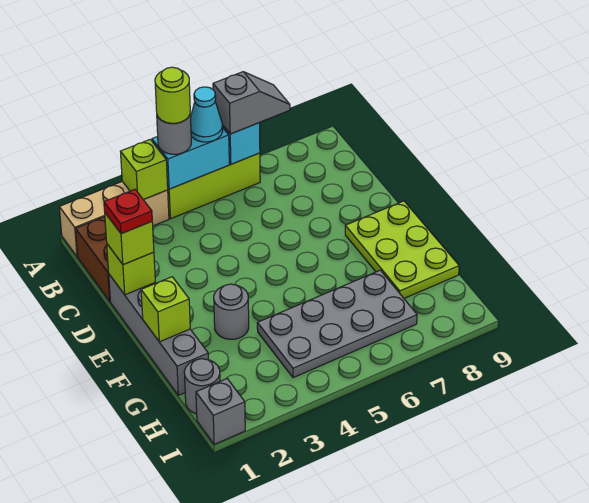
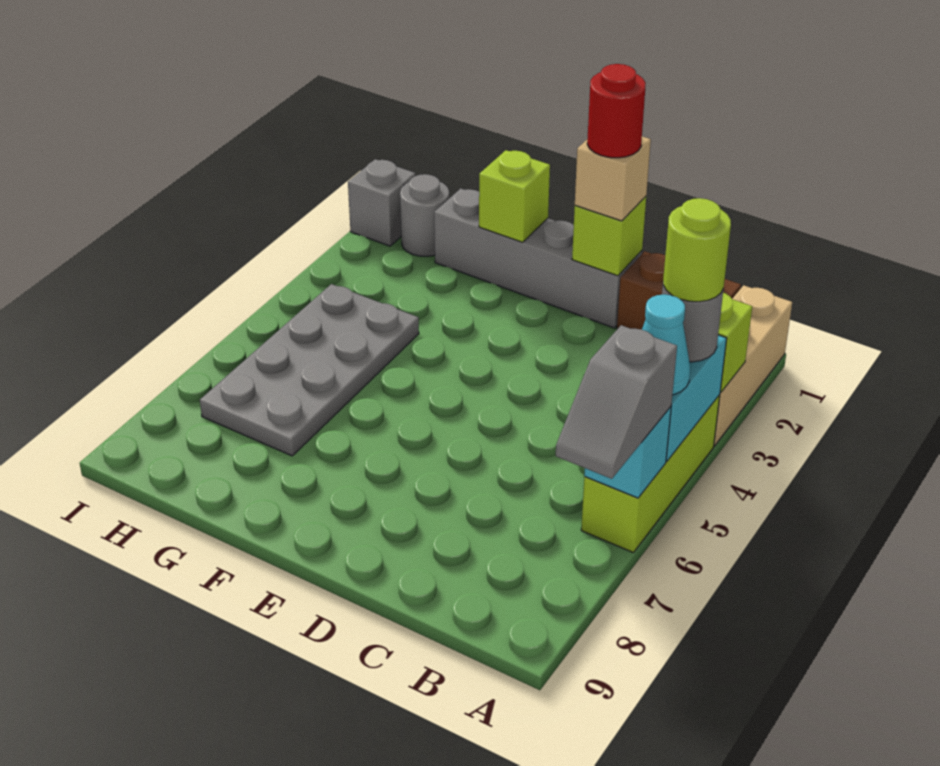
lime 1x1 brick [105,213,154,265] -> tan 1x1 brick [575,136,651,221]
red 1x1 plate [104,189,152,234] -> red 1x1 round brick [587,64,646,158]
lime 2x3 plate [345,201,459,298] -> none
grey 1x1 round brick [214,284,249,339] -> none

